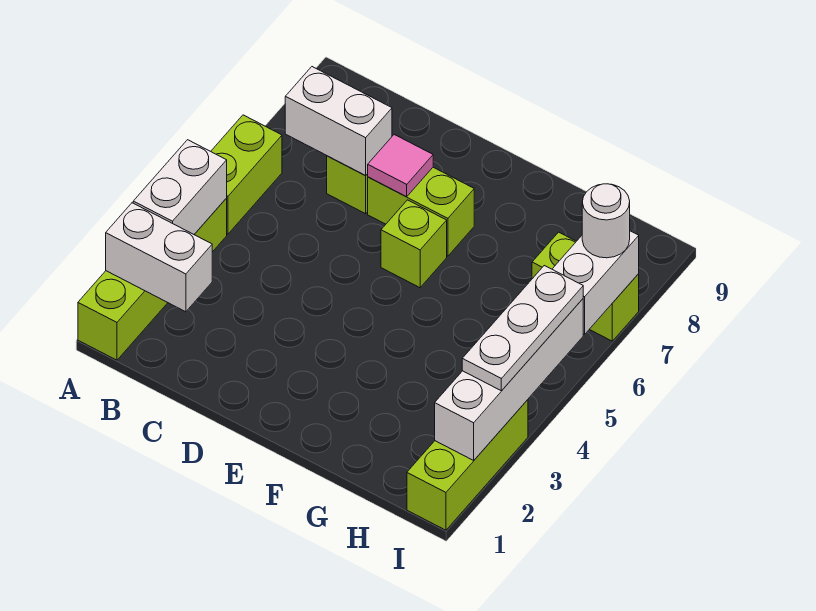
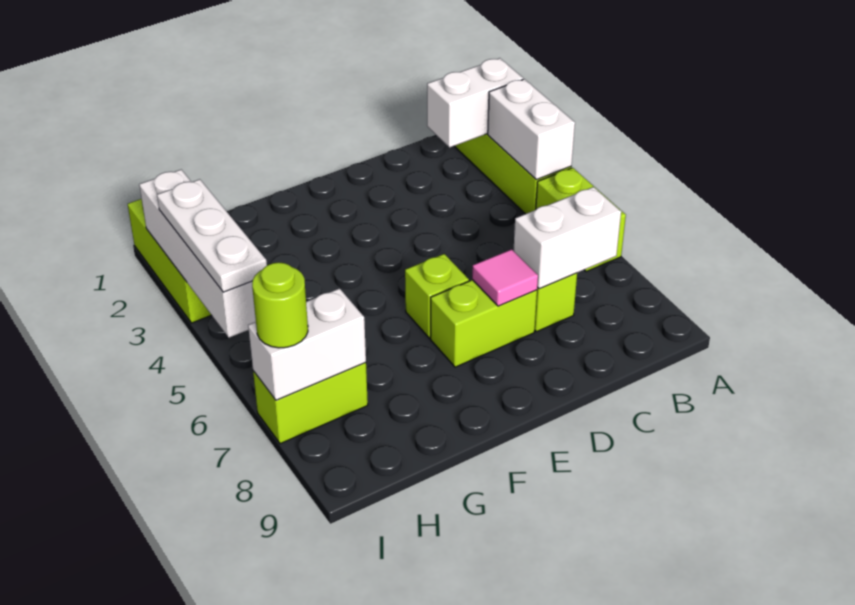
white 1x2 brick [552,231,639,334] -> white 1x2 brick turned to [248,288,366,400]
white 1x1 round brick [582,184,630,258] -> lime 1x1 round brick [252,262,308,348]

